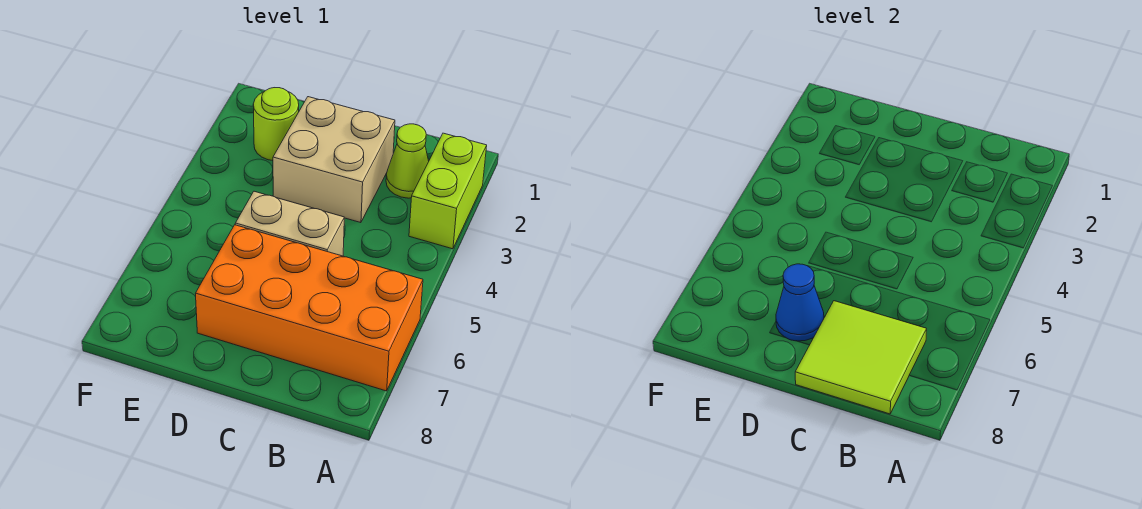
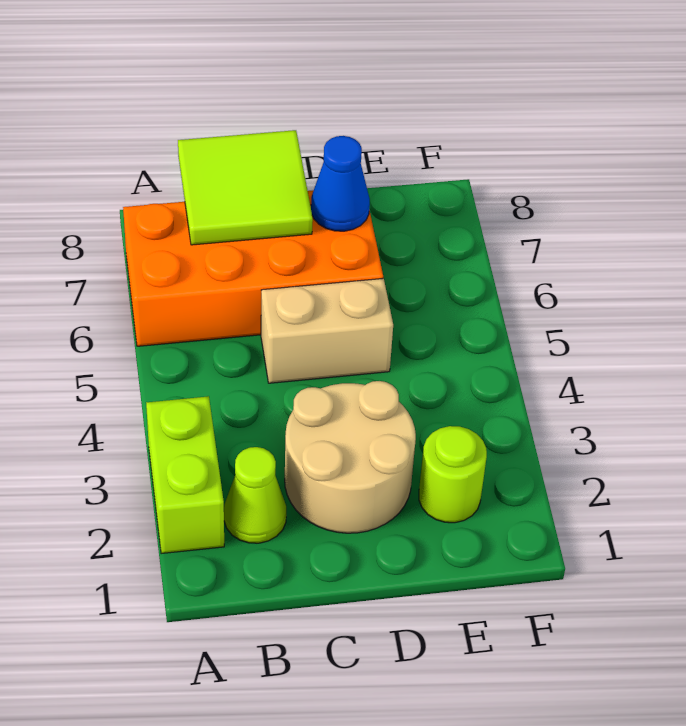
tan 2x2 brick [273,97,395,223] -> tan 2x2 round brick [285,381,416,533]

